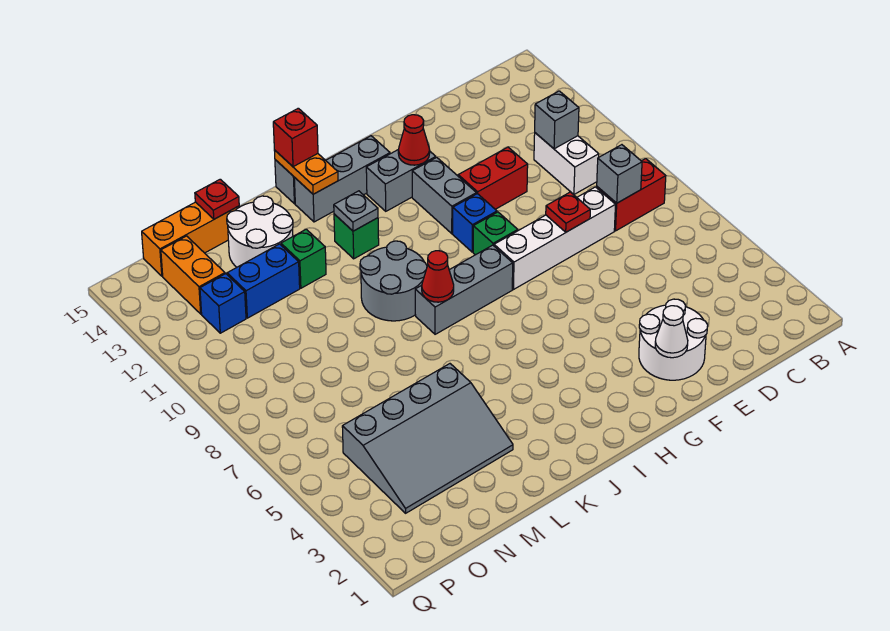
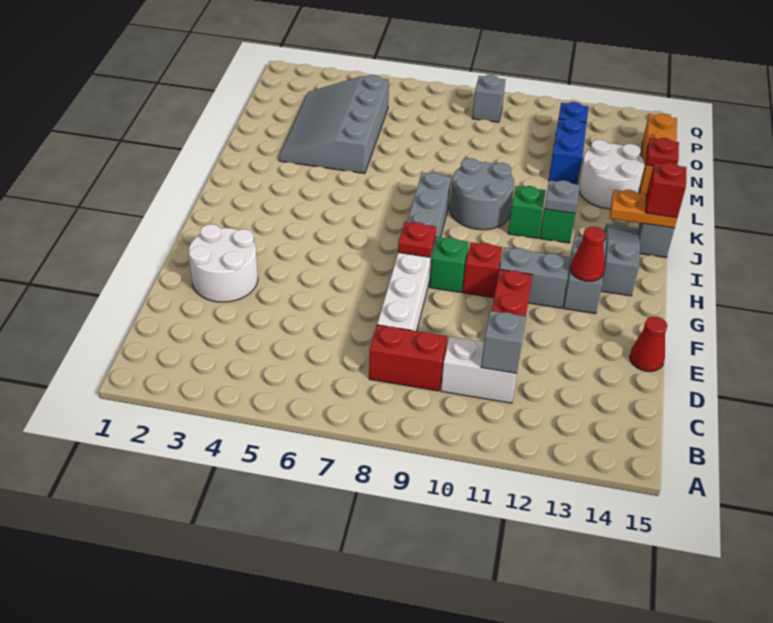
red 1x2 brick [597,159,666,231] -> red 1x2 brick turned to [369,325,447,391]
grey 1x1 brick [597,145,642,203] -> grey 1x1 brick moved to [472,75,505,122]
red 1x1 plate [546,192,590,232] -> red 1x1 plate moved to [398,222,436,257]
white 1x1 cone [655,306,688,358] -> none
blue 1x1 brick [453,194,497,252] -> red 1x1 brick [463,242,502,298]
grey 1x3 brick [294,136,390,222] -> grey 1x3 slope [601,224,640,296]
red 1x1 cone [422,251,454,302] -> red 1x1 cone moved to [630,317,667,372]
green 1x1 brick [281,229,326,288] -> green 1x1 brick moved to [508,186,546,238]
orange 1x2 brick [161,236,225,314] -> none

